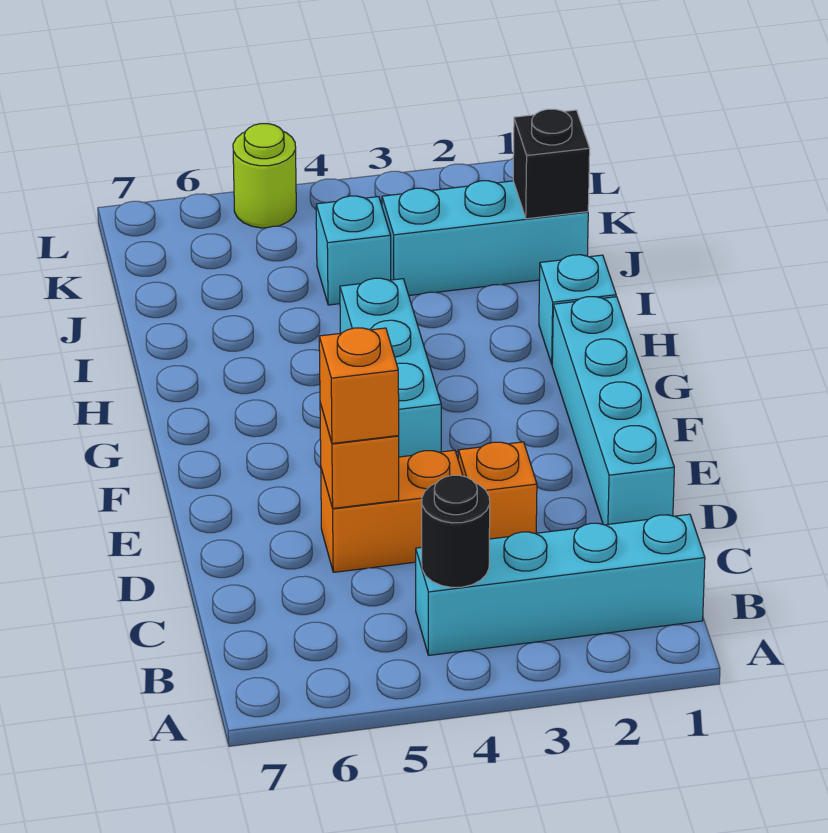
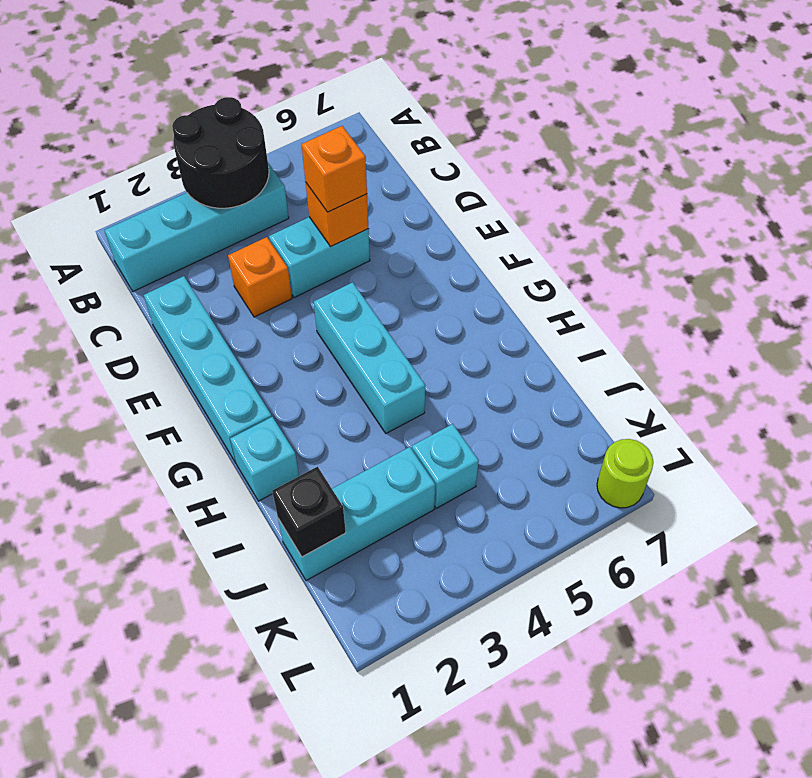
black 1x1 round brick [422,475,490,587] -> black 2x2 round brick [172,97,269,208]
orange 1x2 brick [321,450,463,572] -> cyan 1x2 brick [269,217,370,298]
lime 1x1 round brick [233,124,296,228] -> lime 1x1 round brick moved to [597,439,653,508]

